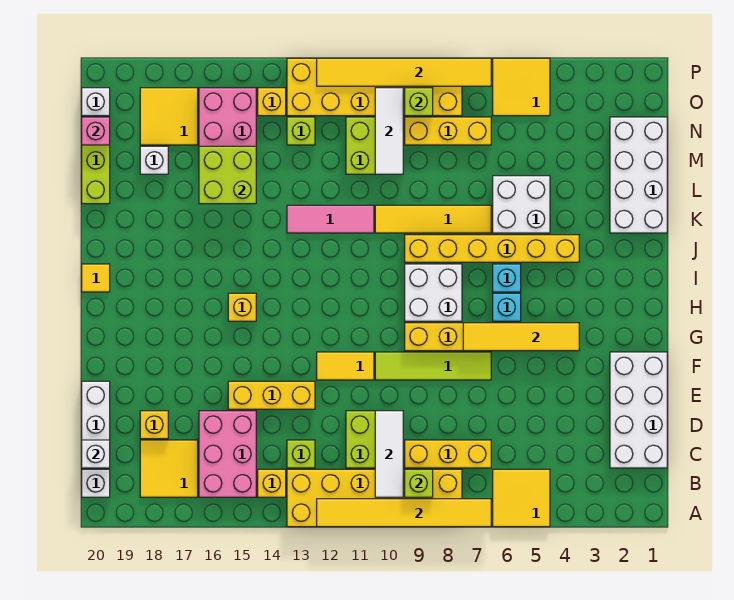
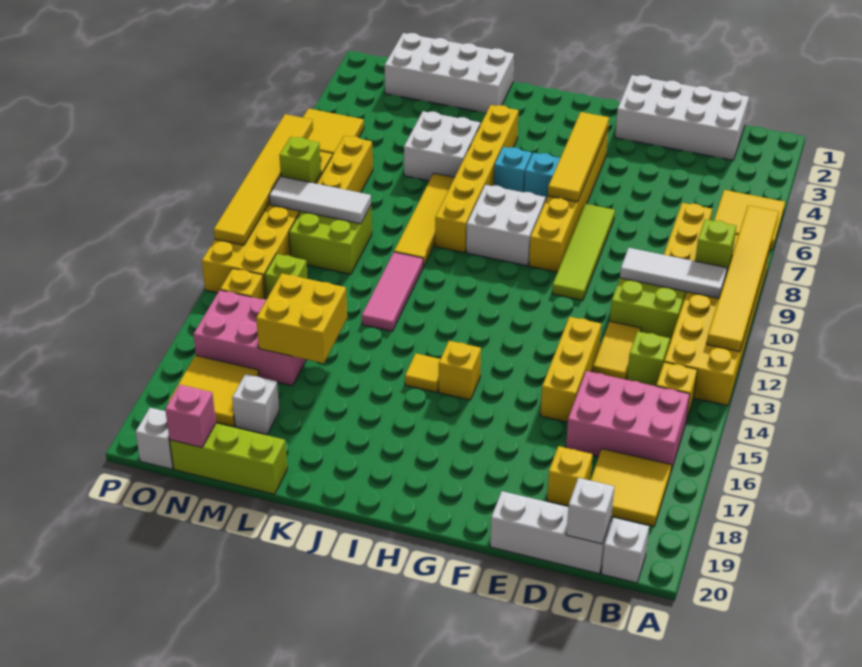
yellow 1x2 tile [317,352,374,380] -> yellow 1x2 tile moved to [593,322,641,380]
yellow 1x1 tile [82,264,110,292] -> yellow 1x1 tile moved to [405,353,440,392]
lime 2x2 brick [199,146,256,204] -> yellow 2x2 brick [256,273,347,363]

